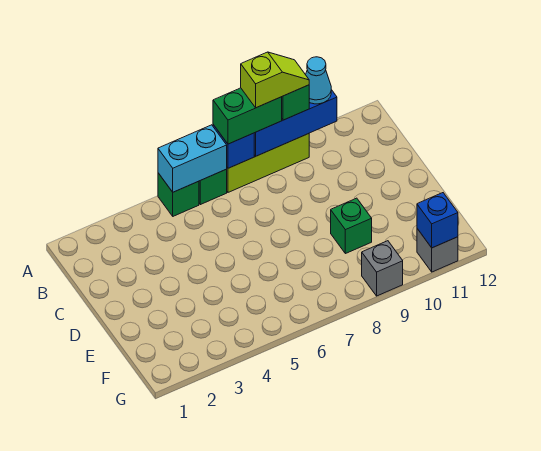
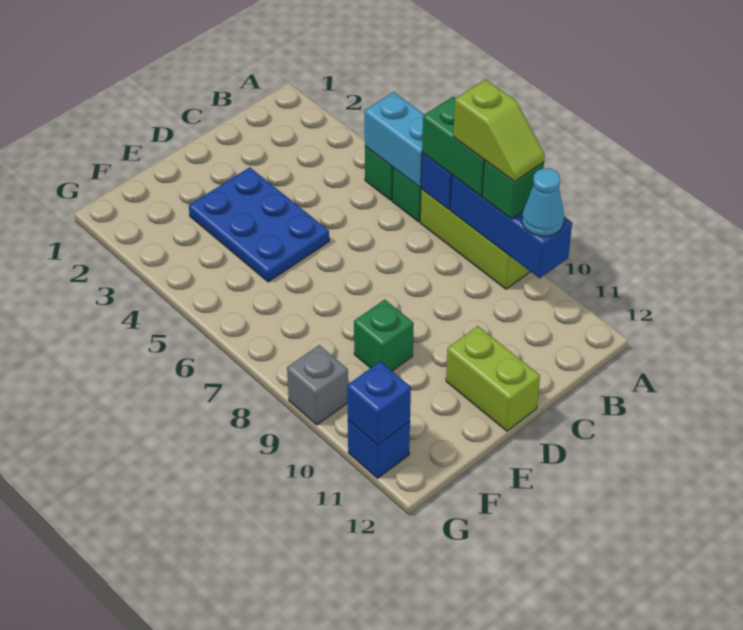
none -> blue 2x3 plate [189,167,329,282]
none -> lime 1x2 brick [446,326,540,431]
grey 1x1 brick [417,229,458,272] -> blue 1x1 brick [348,420,410,478]

